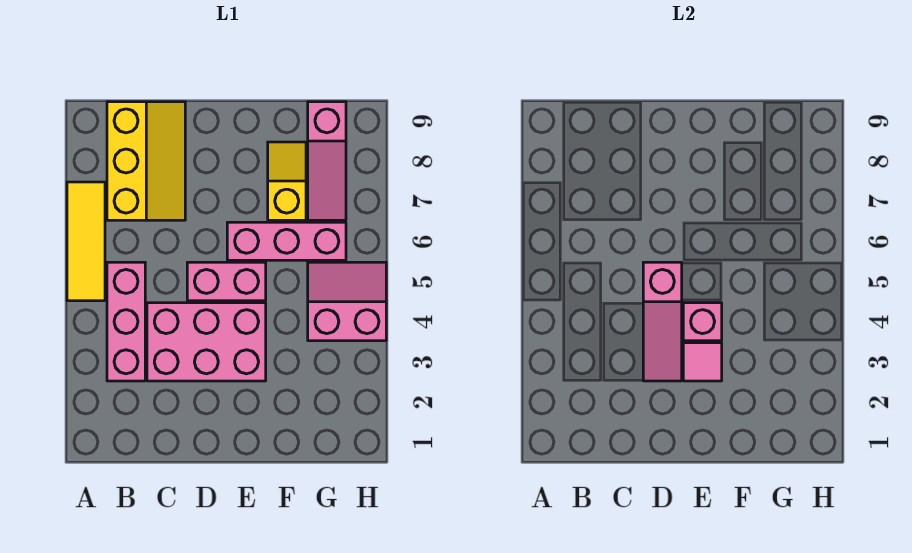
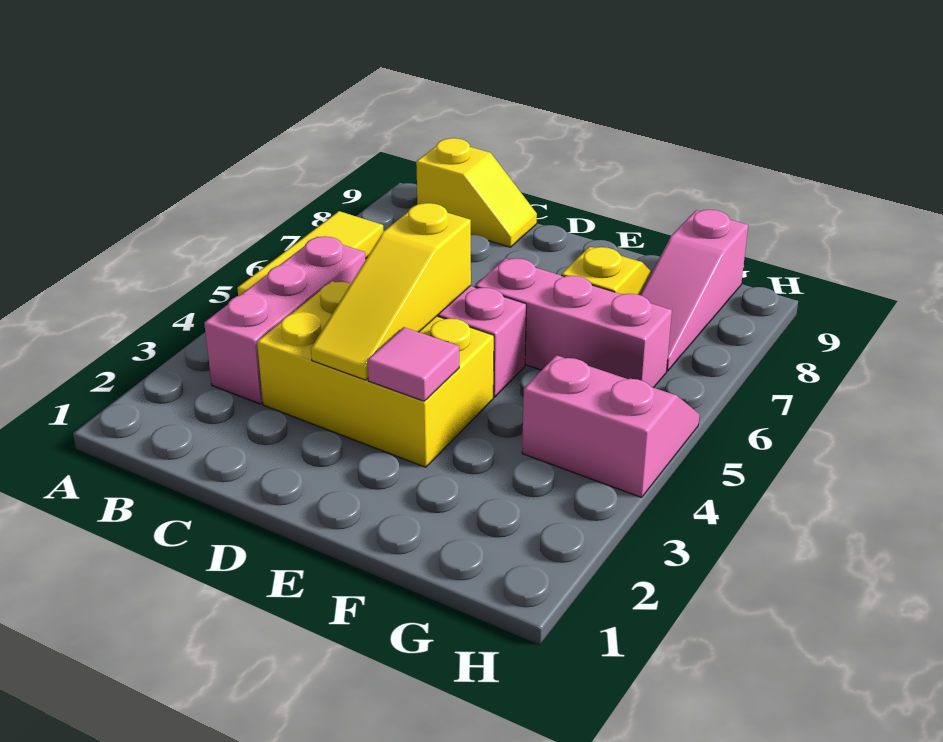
yellow 2x3 slope [107,102,185,220] -> yellow 1x2 slope [416,138,537,247]
pink 2x3 brick [147,303,266,381] -> yellow 2x3 brick [257,281,494,467]
pink 1x3 slope [643,262,682,381] -> yellow 1x3 slope [311,203,471,380]
pink 1x1 brick [683,303,722,341] -> none

